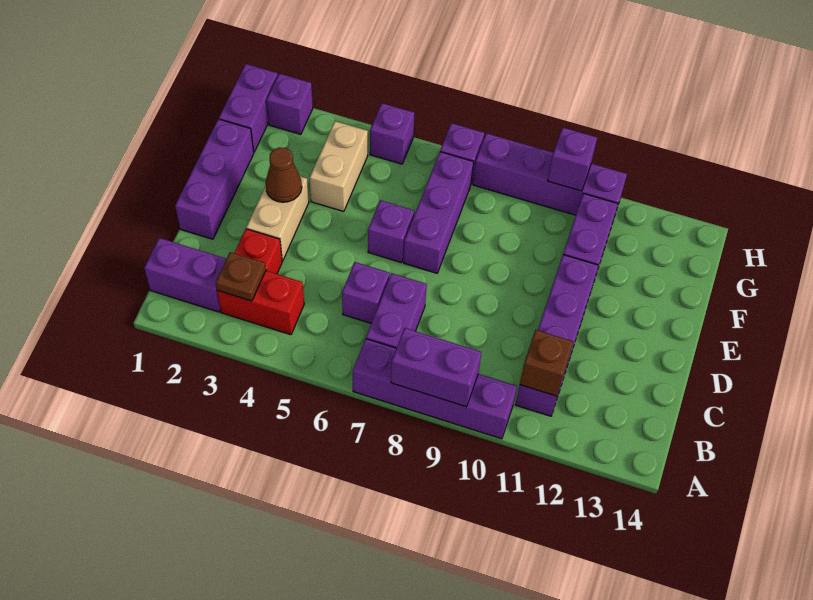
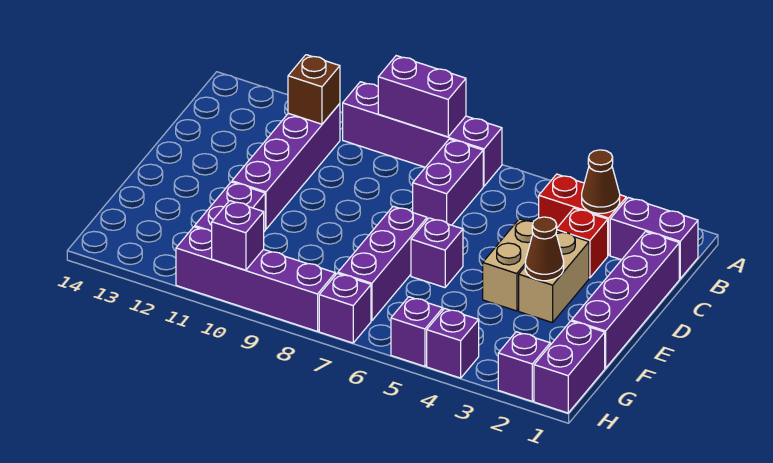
brown 1x1 plate [216,252,266,301] -> brown 1x1 cone [582,150,620,213]
purple 1x1 brick [342,262,390,323] -> purple 1x1 brick moved to [427,308,479,378]
purple 1x3 brick [175,119,254,239] -> purple 1x4 brick [572,232,679,368]
tan 1x2 brick [310,121,368,212] -> tan 1x2 brick moved to [483,219,533,311]

